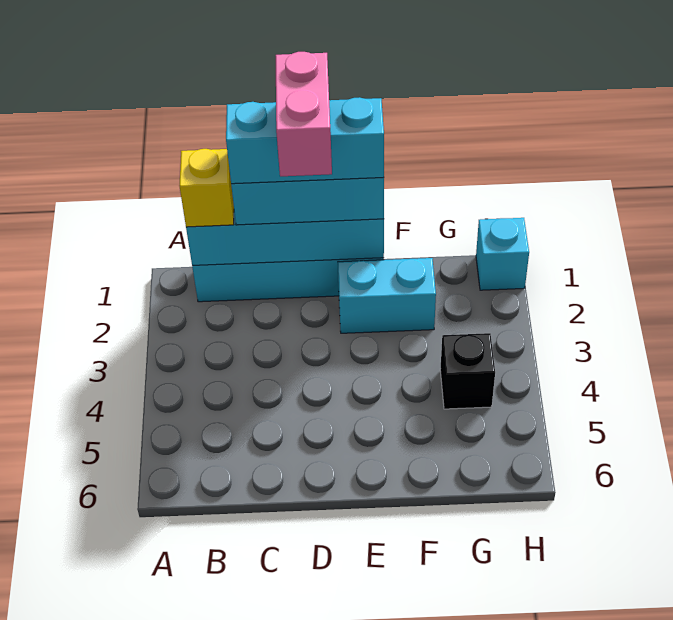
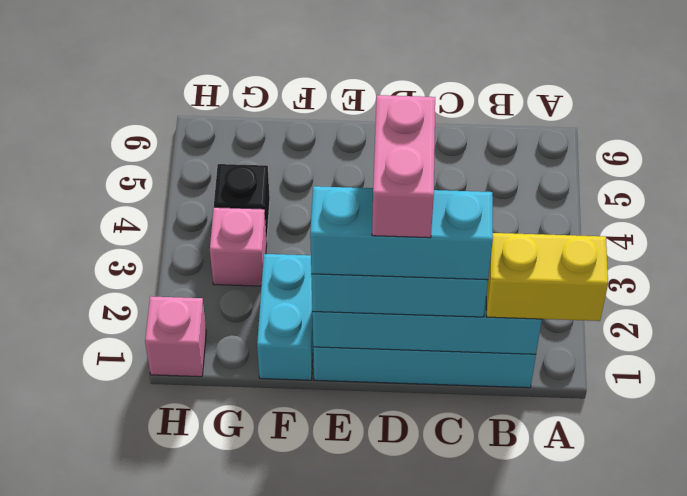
yellow 1x1 brick [179,149,234,227] -> yellow 1x2 brick [486,233,608,321]
cyan 1x2 brick [338,258,436,333] -> cyan 1x2 brick turned to [257,254,313,380]
none -> pink 1x1 brick [210,207,267,286]
cyan 1x1 brick [476,218,529,290] -> pink 1x1 brick [145,296,206,377]

